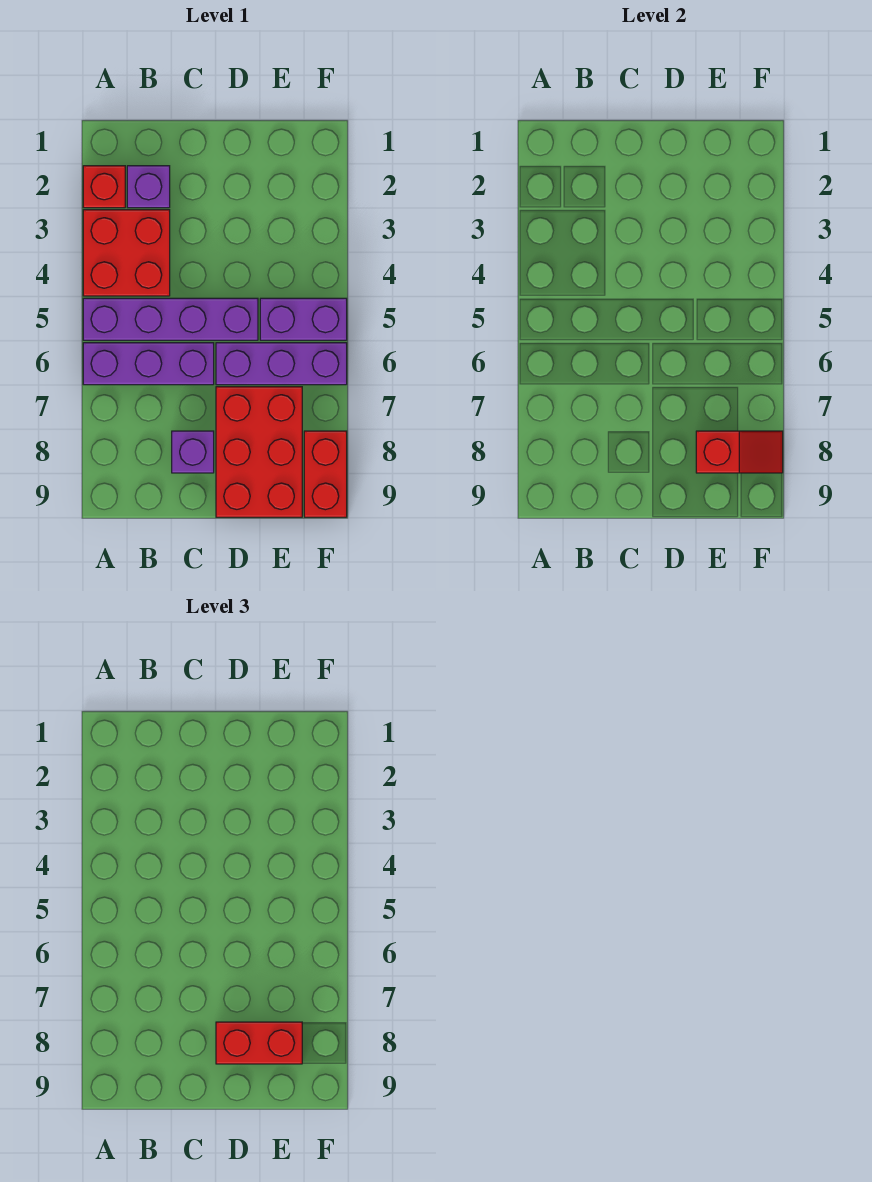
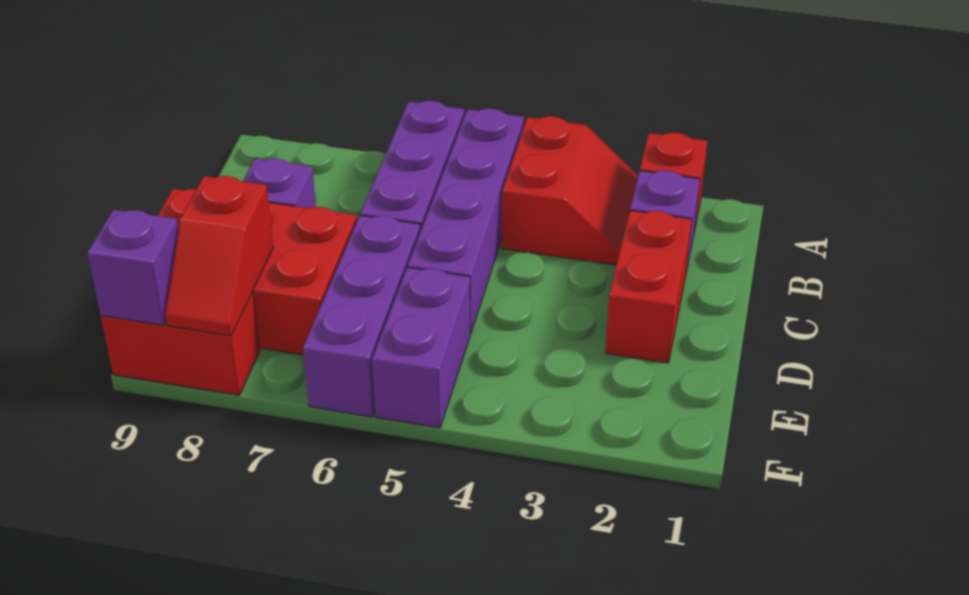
red 2x2 brick [83,210,170,296] -> red 2x2 slope [502,116,638,265]
red 1x2 brick [216,1022,302,1064] -> red 1x2 brick moved to [605,210,692,363]
none -> purple 1x1 brick [87,210,179,325]

